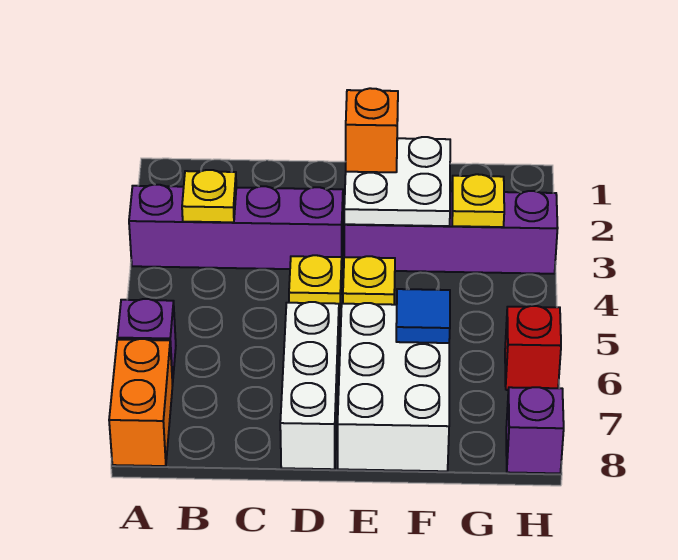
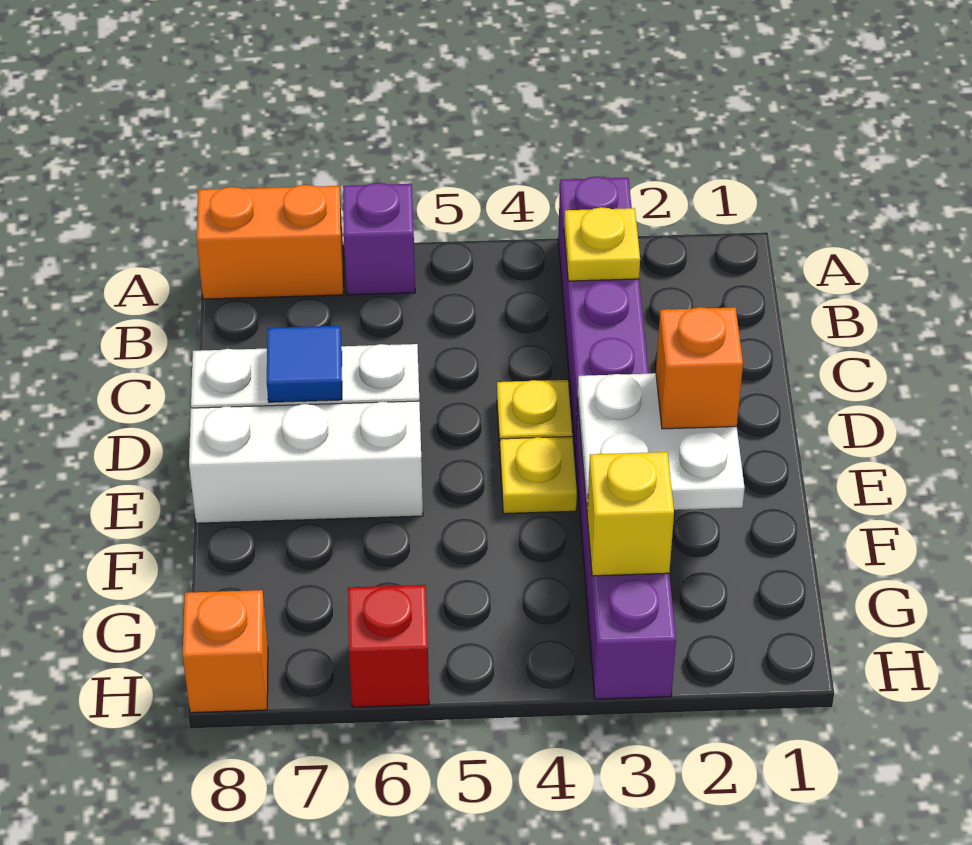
white 2x3 brick [338,303,449,471] -> white 1x3 brick [189,401,423,523]
blue 1x1 tile [396,289,450,343] -> blue 1x1 tile moved to [267,326,342,402]
yellow 1x1 plate [452,174,504,227] -> yellow 1x1 brick [587,452,674,576]
purple 1x1 brick [506,387,564,473] -> orange 1x1 brick [183,590,268,713]

